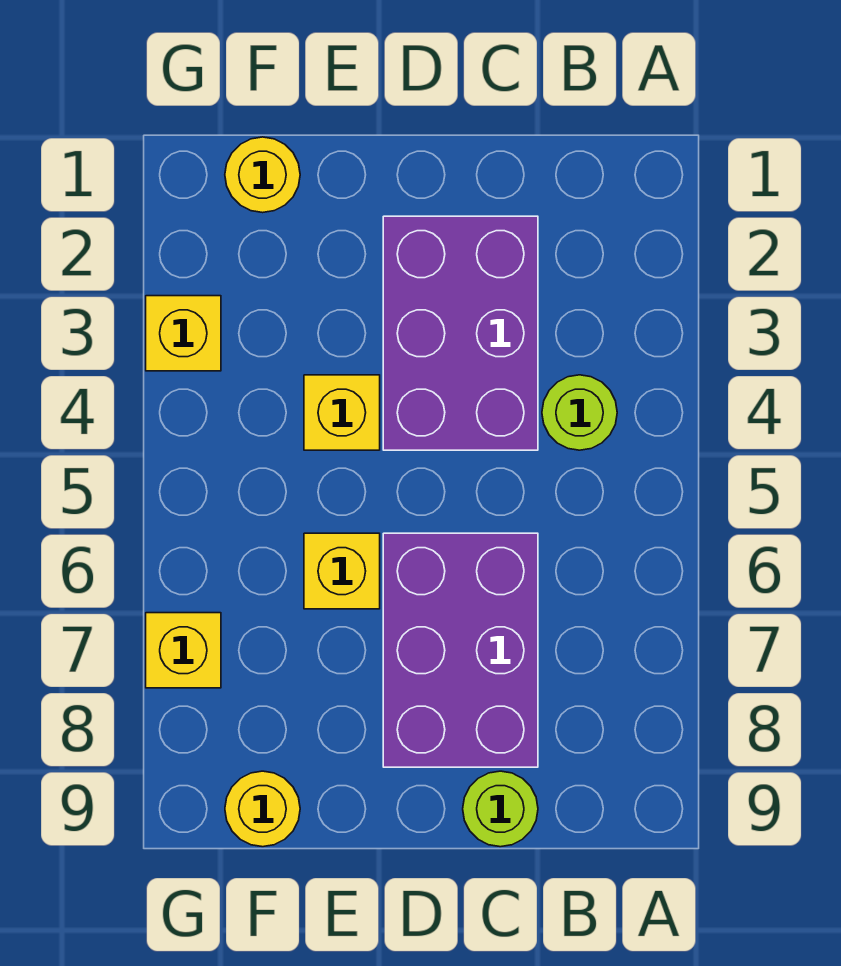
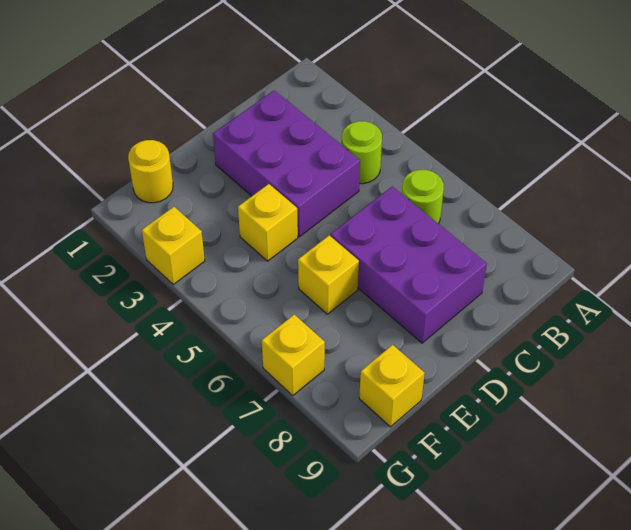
lime 1x1 round brick [463,771,538,847] -> lime 1x1 round brick moved to [402,170,444,224]
yellow 1x1 round brick [225,771,300,847] -> yellow 1x1 brick [359,345,425,427]

